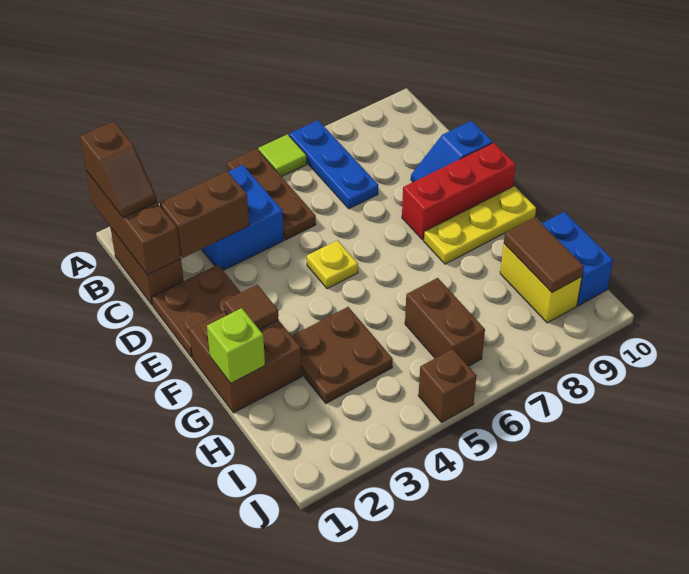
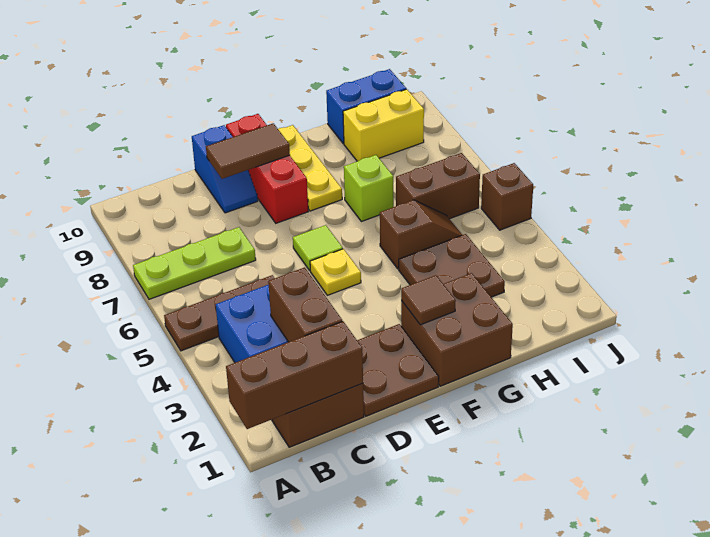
brown 1x2 slope [80,122,157,217] -> brown 1x2 slope moved to [380,200,462,269]
lime 1x1 tile [258,134,307,177] -> lime 1x1 tile moved to [293,225,343,271]
blue 1x3 plate [289,120,378,209] -> lime 1x3 plate [133,227,256,299]
lime 1x1 brick [207,308,265,383] -> lime 1x1 brick moved to [344,155,394,222]
brown 1x2 tile [504,217,584,293] -> brown 1x2 tile moved to [206,123,290,179]

